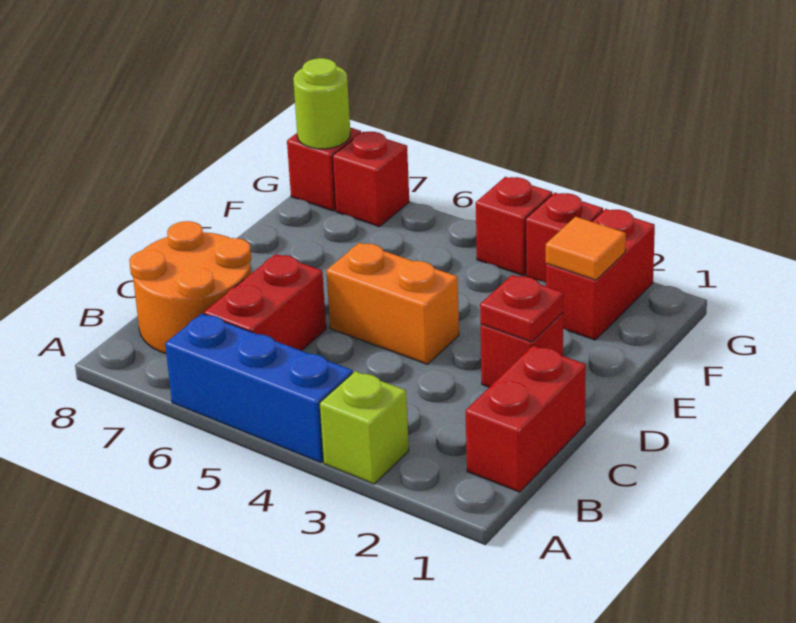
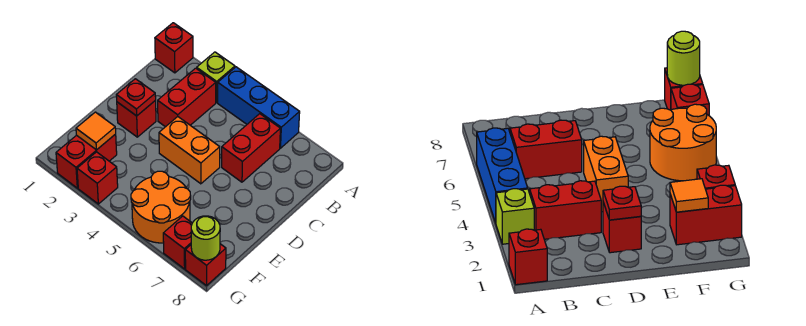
red 1x2 brick [466,346,586,492] -> red 1x2 brick moved to [158,68,216,127]
orange 2x2 round brick [129,221,251,354] -> orange 2x2 round brick moved to [131,171,191,243]
red 1x1 brick [476,177,552,276] -> red 1x1 brick moved to [155,23,193,73]

